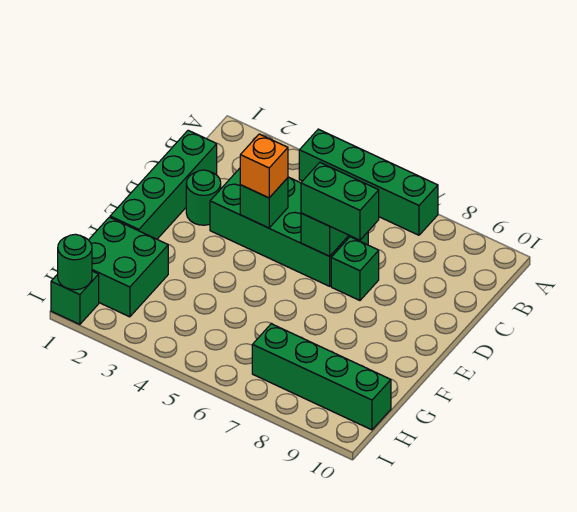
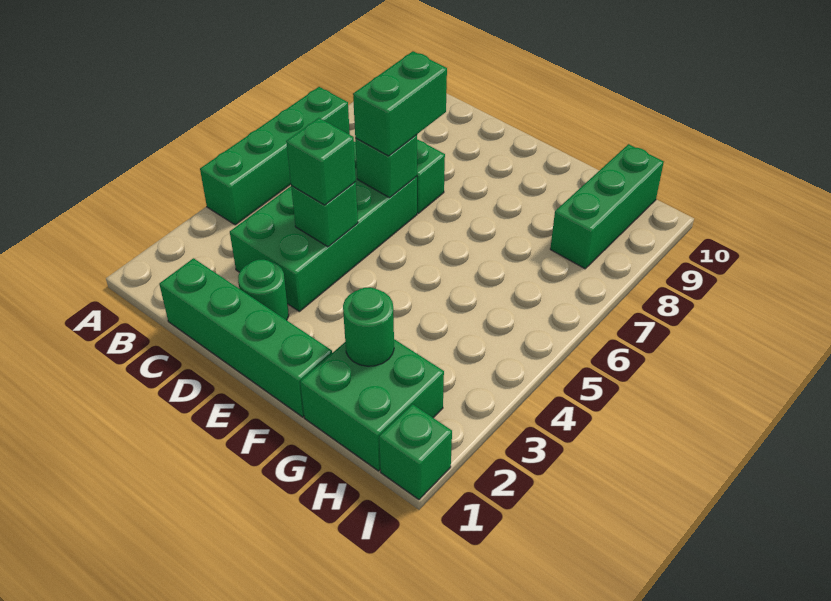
orange 1x1 brick [240,134,288,198] -> green 1x1 brick [286,118,356,205]
green 1x4 brick [252,324,391,430] -> green 1x3 brick [550,144,664,269]
green 1x1 round brick [58,234,92,290] -> green 1x1 round brick moved to [343,288,394,366]

